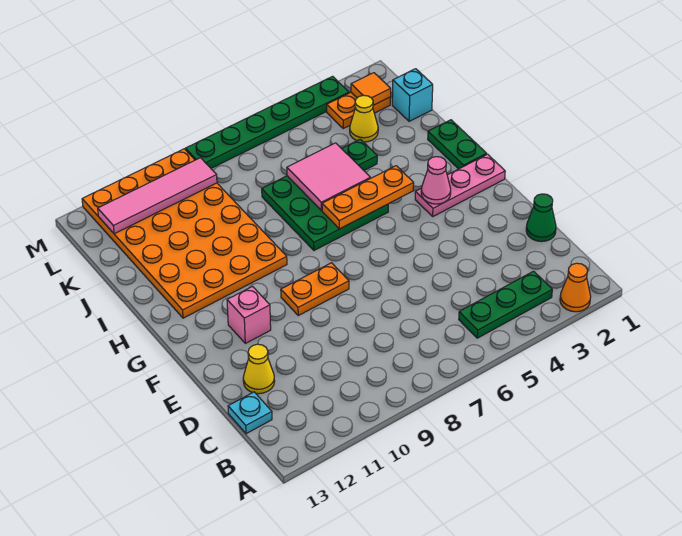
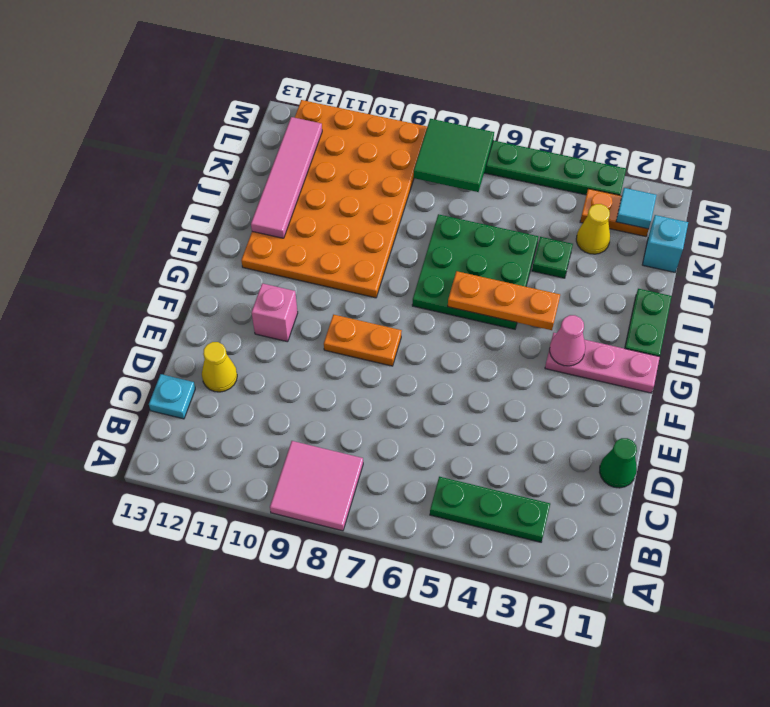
orange 1x1 cone [560,263,591,312] -> none
pink 2x2 tile [287,143,370,210] -> pink 2x2 tile moved to [270,441,363,531]
orange 1x1 tile [351,73,391,105] -> cyan 1x1 tile [616,188,656,229]
none -> green 2x2 tile [413,119,494,192]
pink 1x4 tile [98,158,217,234] -> pink 1x4 tile turned to [251,117,322,238]

